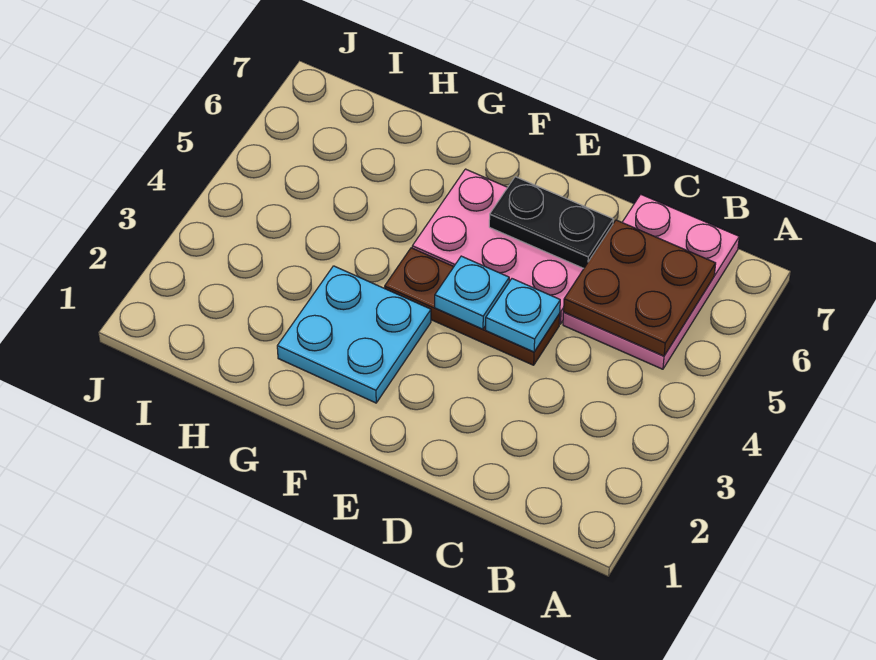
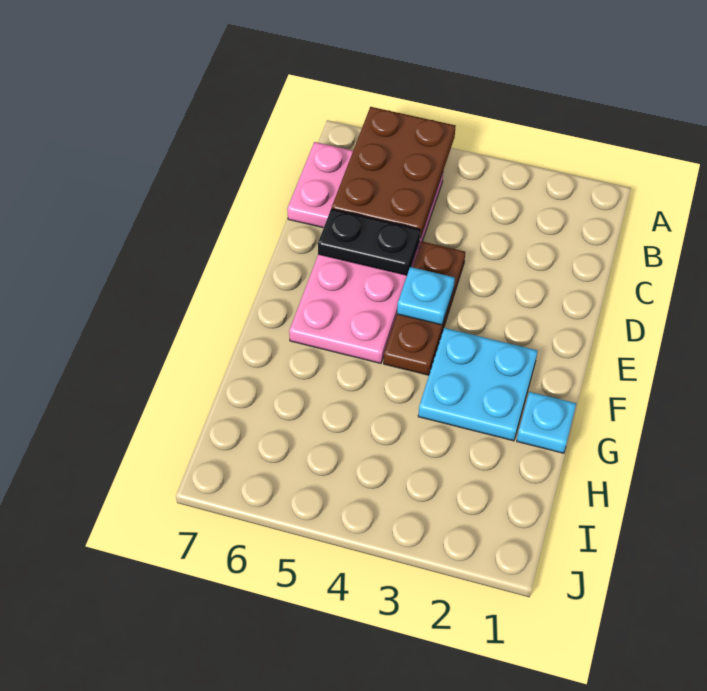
brown 2x2 plate [564,220,716,356] -> brown 2x3 plate [332,107,456,238]
cyan 1x1 plate [485,279,560,352] -> cyan 1x1 plate moved to [517,392,576,453]
black 1x2 plate [489,177,613,268] -> black 1x2 plate turned to [318,209,420,275]

